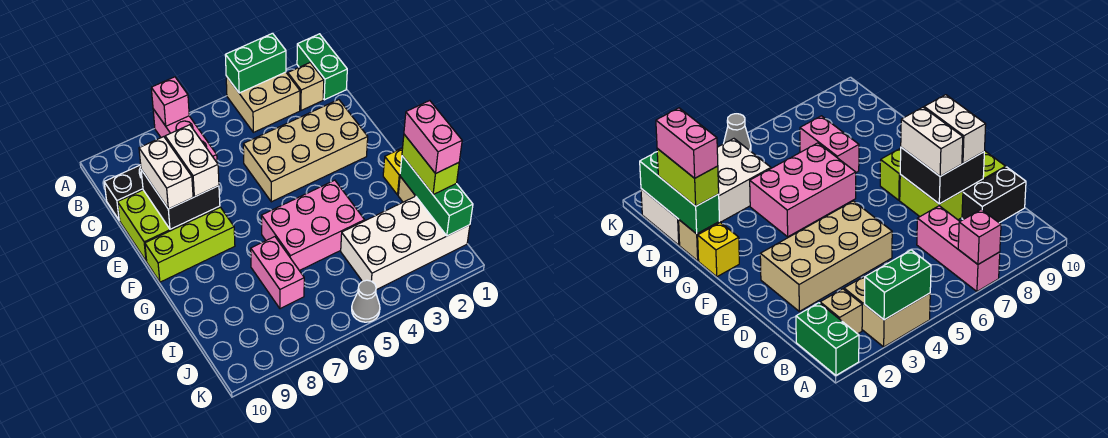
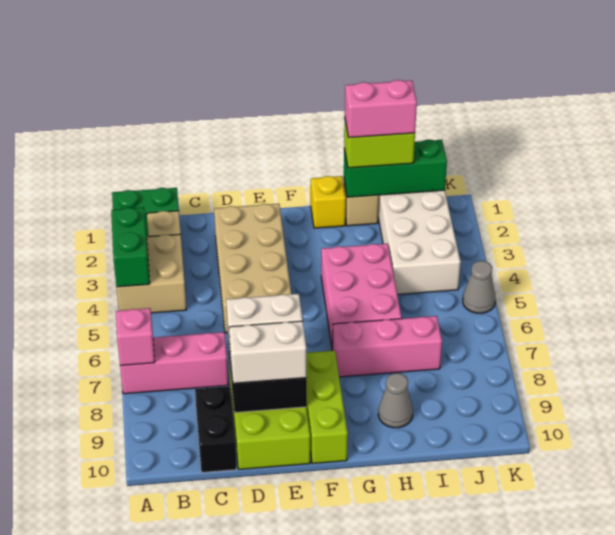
pink 1x2 brick [251,237,304,309] -> pink 1x3 brick [333,316,442,377]
none -> grey 1x1 cone [378,373,413,428]

